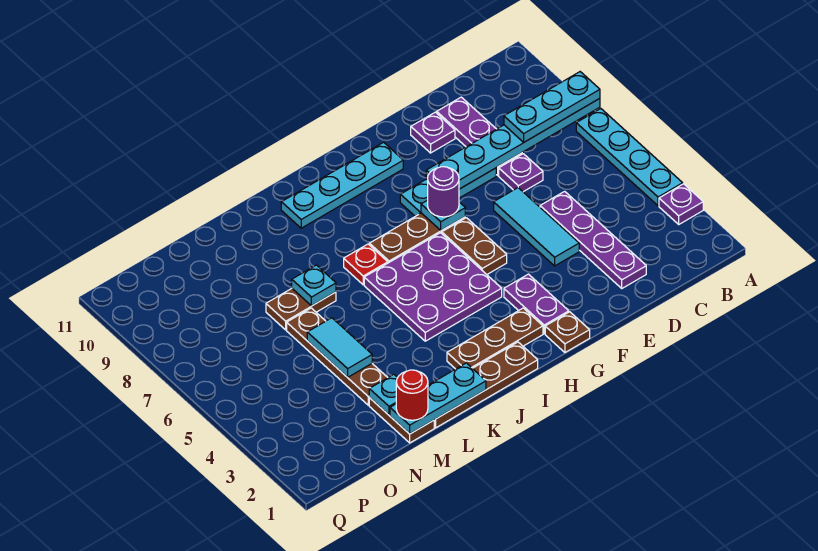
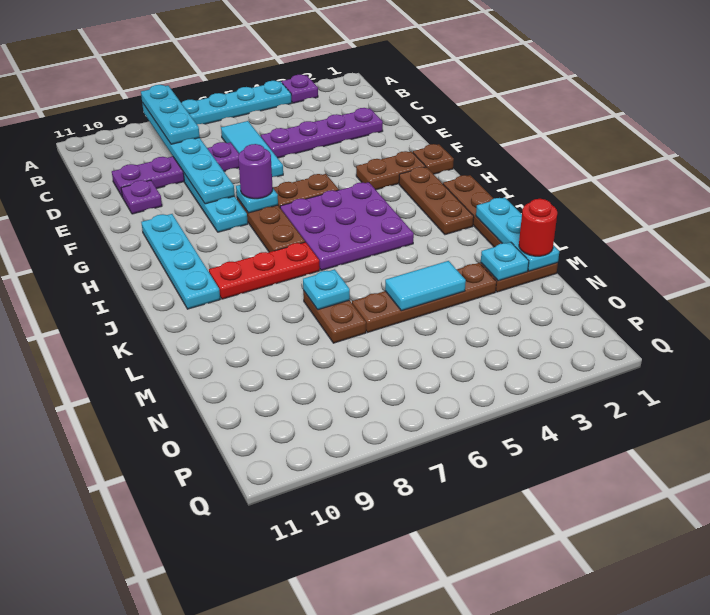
cyan 1x3 tile [494,188,579,266] -> cyan 1x3 tile turned to [221,121,283,177]
purple 1x2 plate [504,274,569,334] -> brown 1x2 plate [356,151,426,190]
red 1x1 plate [344,244,388,285] -> red 1x3 plate [209,242,320,299]

